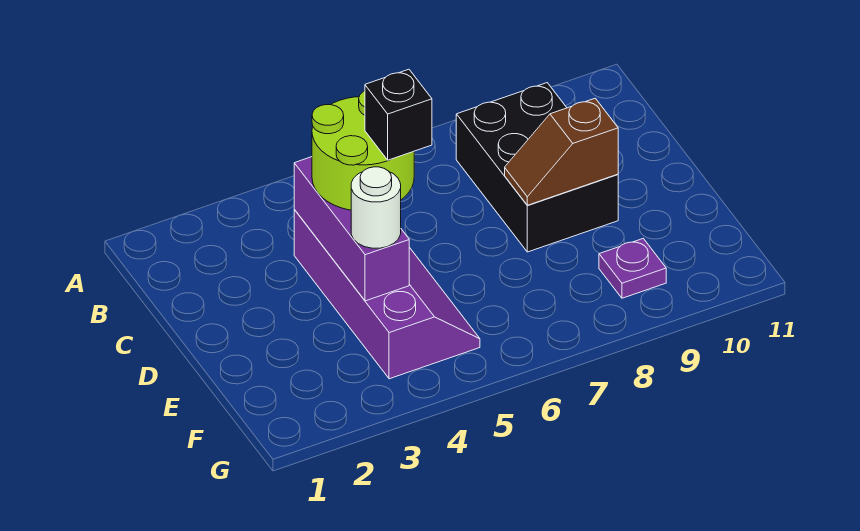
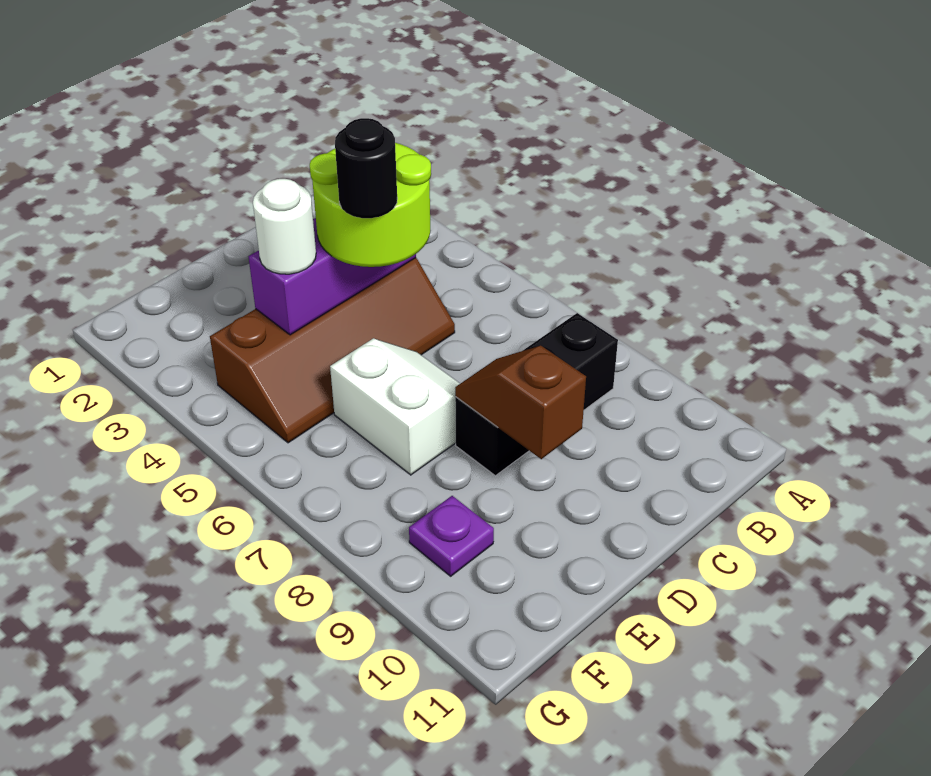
black 2x3 brick [456,83,618,252] -> black 1x3 brick [455,313,618,476]
purple 2x4 slope [294,210,480,379] -> brown 2x4 slope [210,258,455,443]
black 1x1 brick [365,69,432,160] -> black 1x1 round brick [335,118,397,218]
none -> white 2x2 slope [330,338,460,475]

